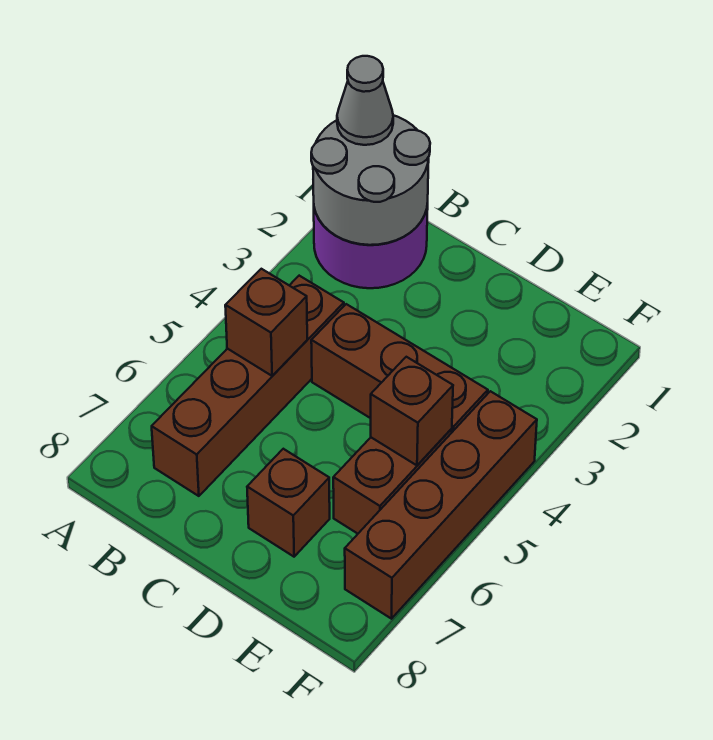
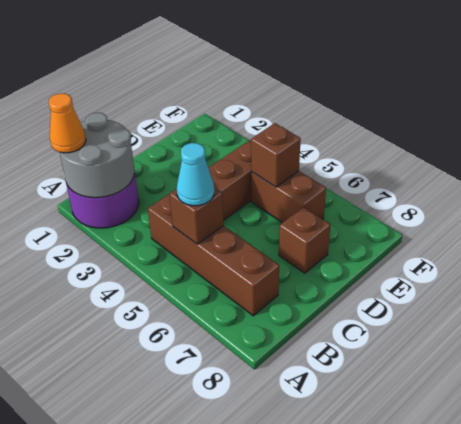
grey 1x1 cone [337,56,393,145] -> orange 1x1 cone [49,93,86,153]
none -> cyan 1x1 cone [177,143,214,206]
brown 1x4 brick [345,391,537,619] -> none

